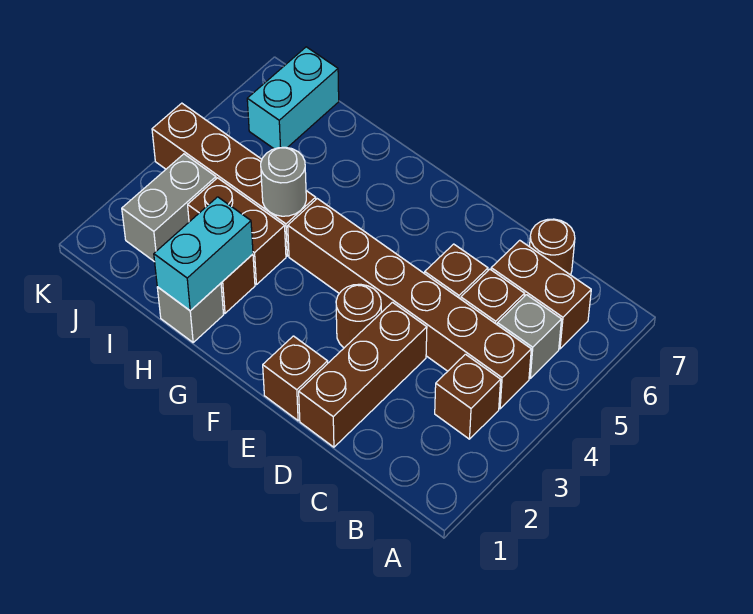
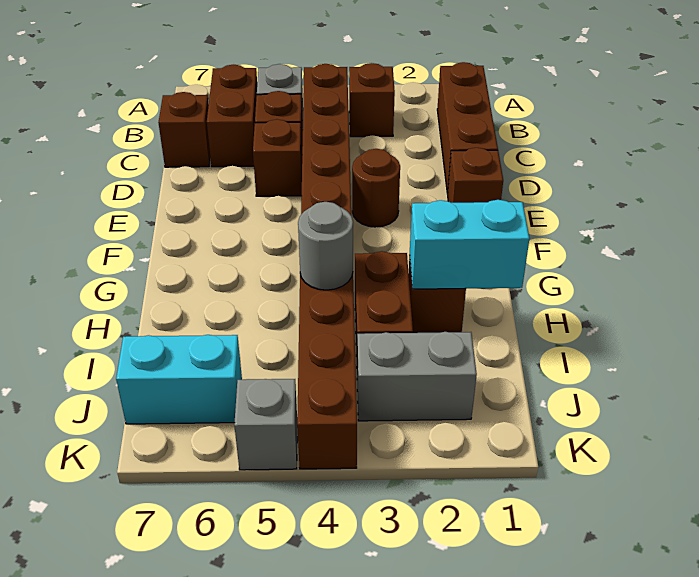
brown 1x1 round brick [530,219,575,275] -> brown 1x1 brick [158,92,210,167]
brown 1x3 brick [299,302,427,447] -> brown 1x3 brick turned to [437,62,498,194]
grey 1x1 brick [157,283,224,342] -> grey 1x1 brick moved to [234,379,297,470]

